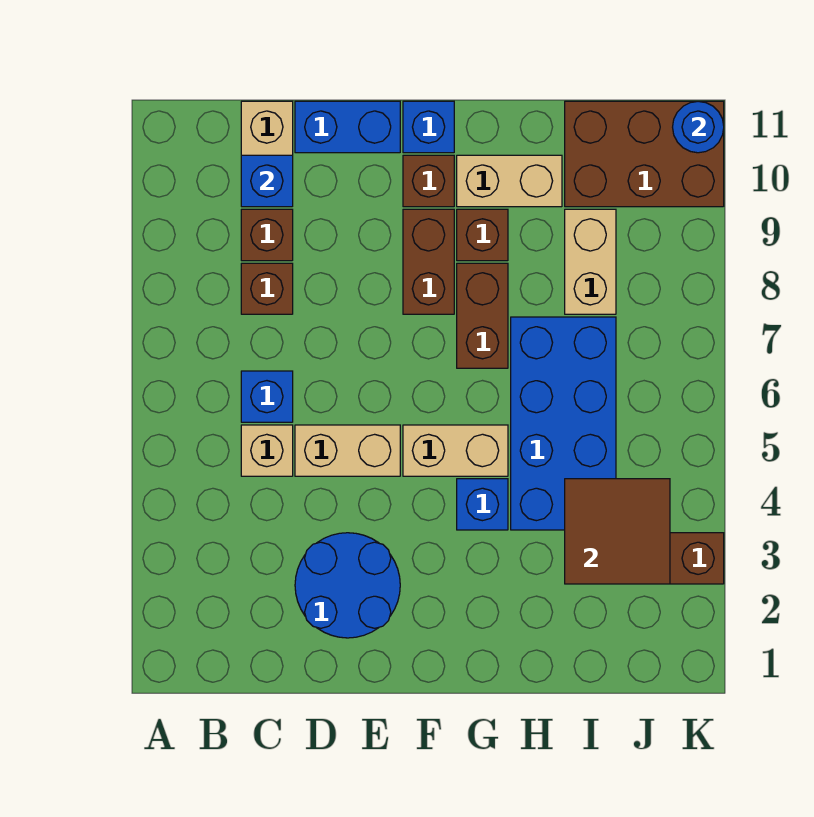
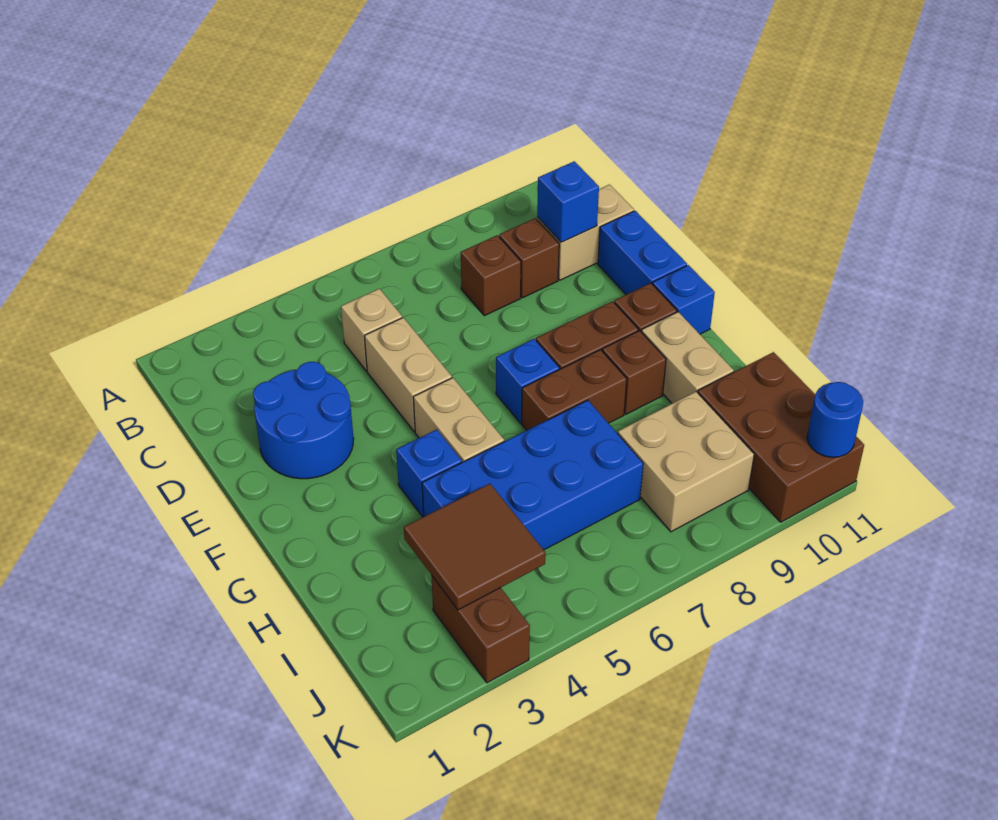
blue 1x1 brick [241,371,293,422] -> blue 1x1 brick moved to [496,339,559,423]
tan 1x2 brick [565,209,616,314] -> tan 2x2 brick [618,392,754,532]

